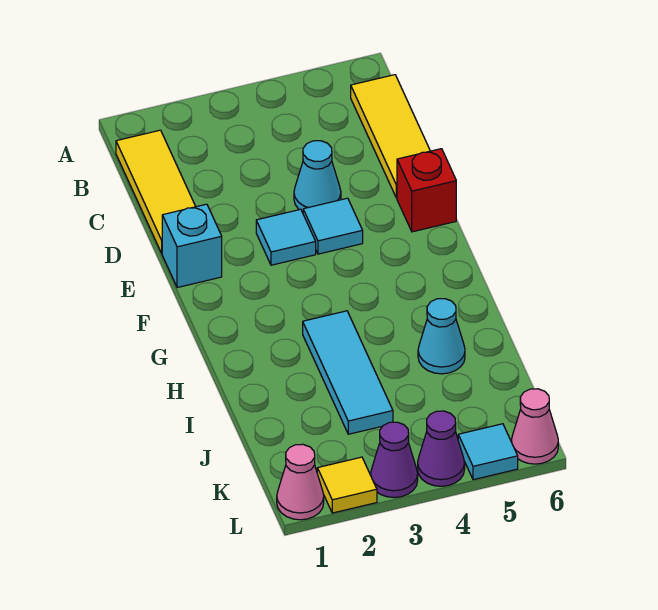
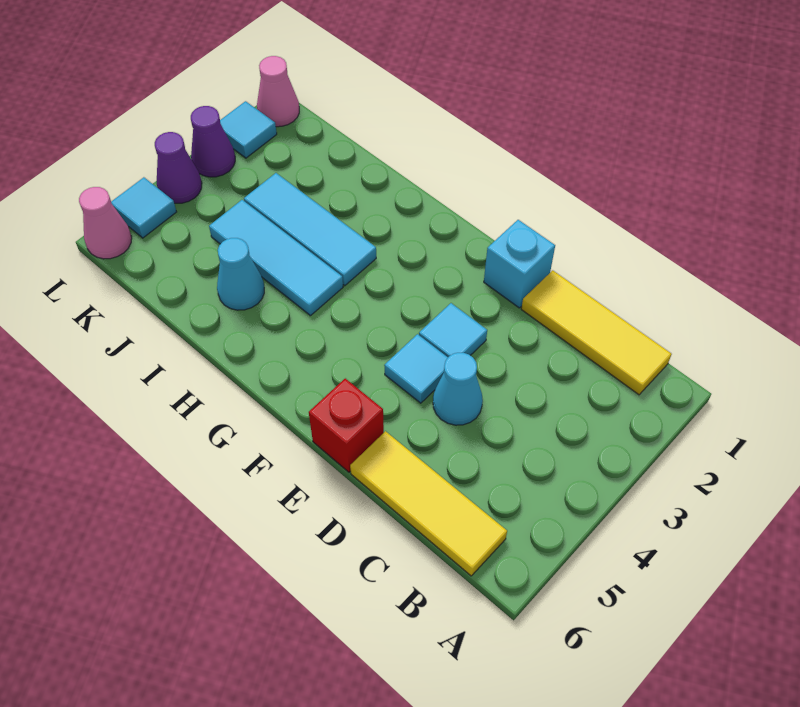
none -> cyan 1x3 tile [209,200,343,316]
yellow 1x1 tile [317,457,377,513] -> cyan 1x1 tile [220,101,277,158]

